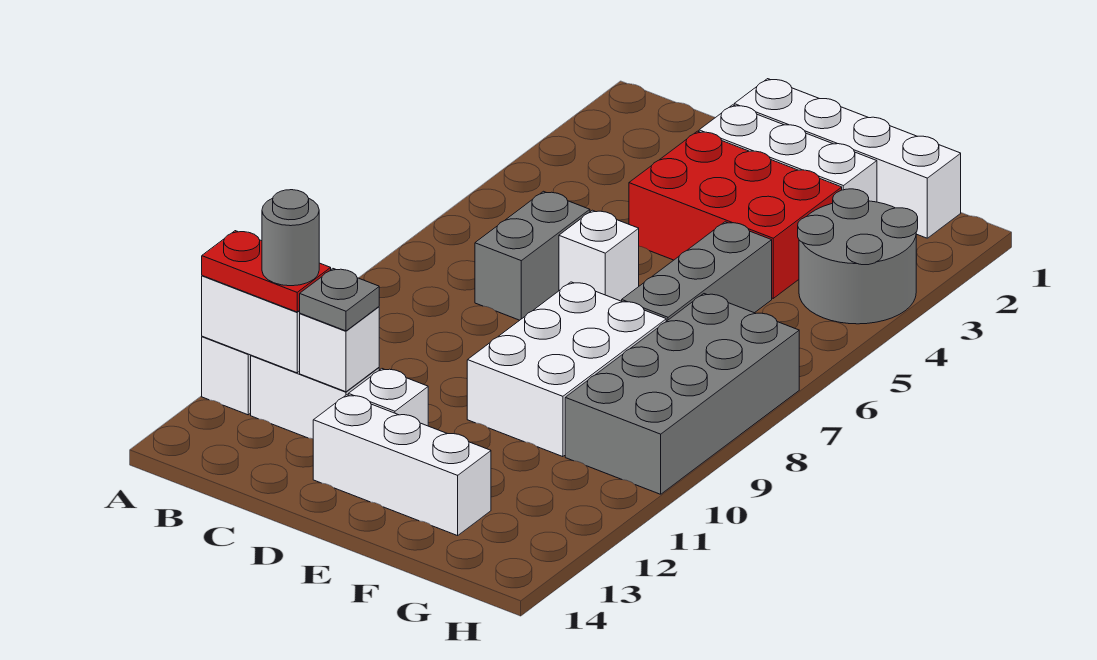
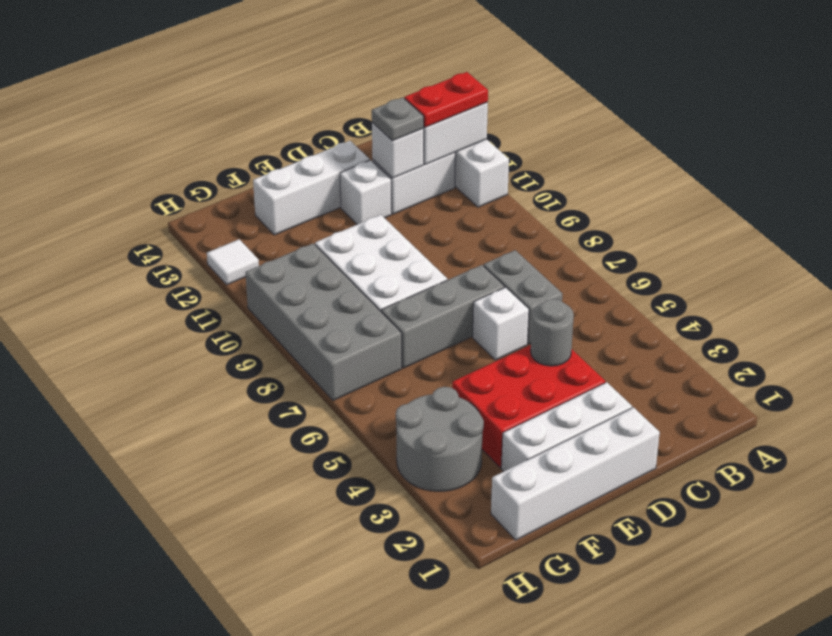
grey 1x1 round brick [262,190,319,286] -> grey 1x1 round brick moved to [531,299,574,366]
grey 1x3 brick [622,222,772,321] -> grey 1x3 brick turned to [381,265,505,368]
none -> white 1x1 tile [207,239,259,285]

